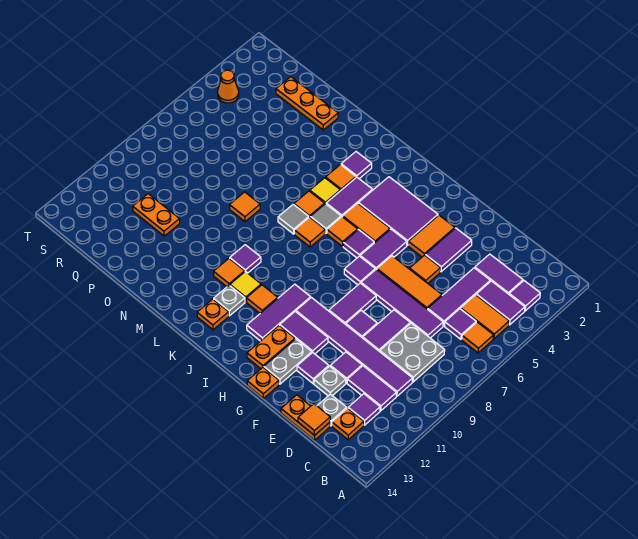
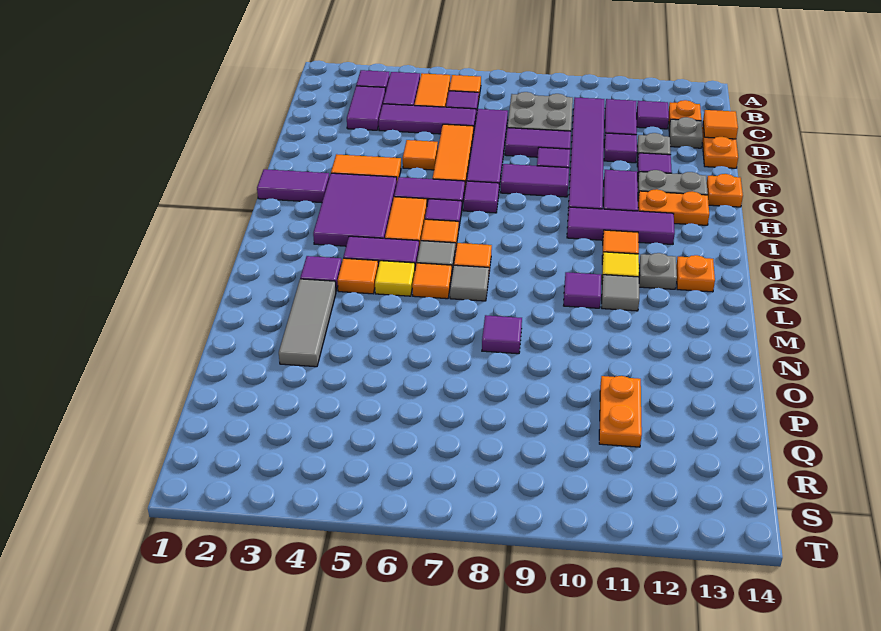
purple 1x2 tile [425,228,472,272] -> purple 1x2 tile moved to [257,169,329,203]
orange 1x1 tile [214,259,245,287] -> grey 1x1 tile [602,275,639,311]
none -> grey 1x3 tile [279,279,336,367]
orange 1x1 tile [229,192,260,222] -> purple 1x1 tile [482,315,522,354]
orange 1x3 plate [276,77,338,130] -> none
orange 1x1 cone [218,70,239,103] -> none

